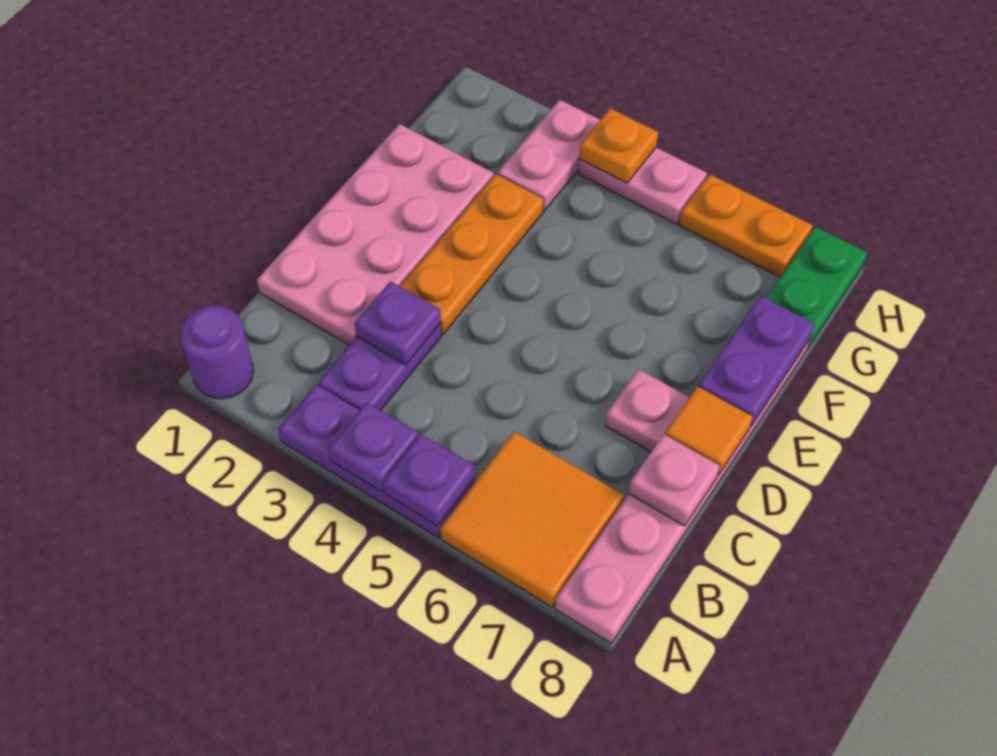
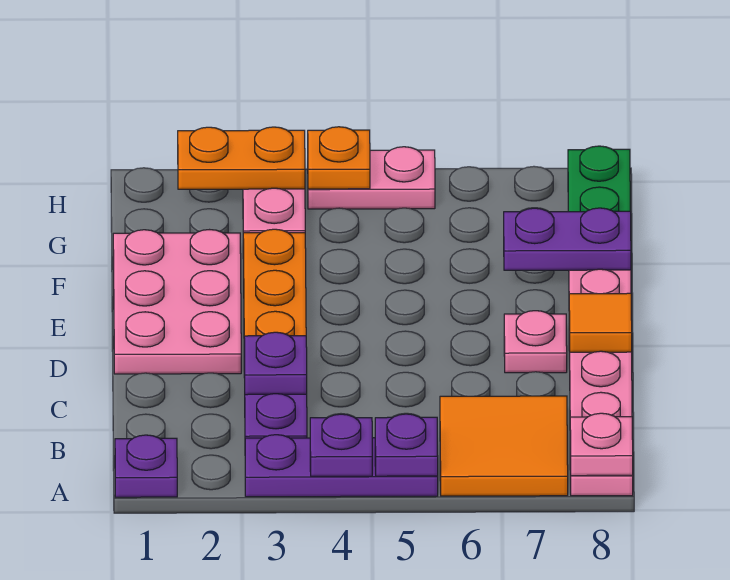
purple 1x1 round brick [180,306,254,399] -> purple 1x1 plate [115,435,177,497]
pink 2x4 plate [257,124,494,345] -> pink 2x3 plate [113,230,241,374]
pink 1x1 plate [629,435,720,526] -> pink 1x1 plate moved to [570,413,633,476]
purple 1x2 plate [698,296,815,427] -> purple 1x2 plate turned to [504,208,631,270]
orange 1x2 plate [679,174,813,277] -> orange 1x2 plate moved to [178,127,305,189]

